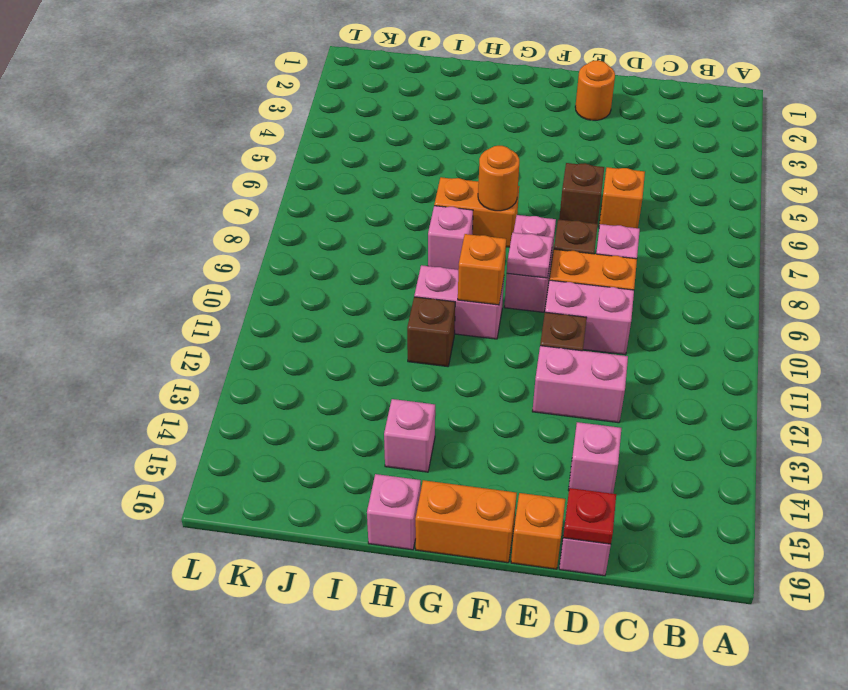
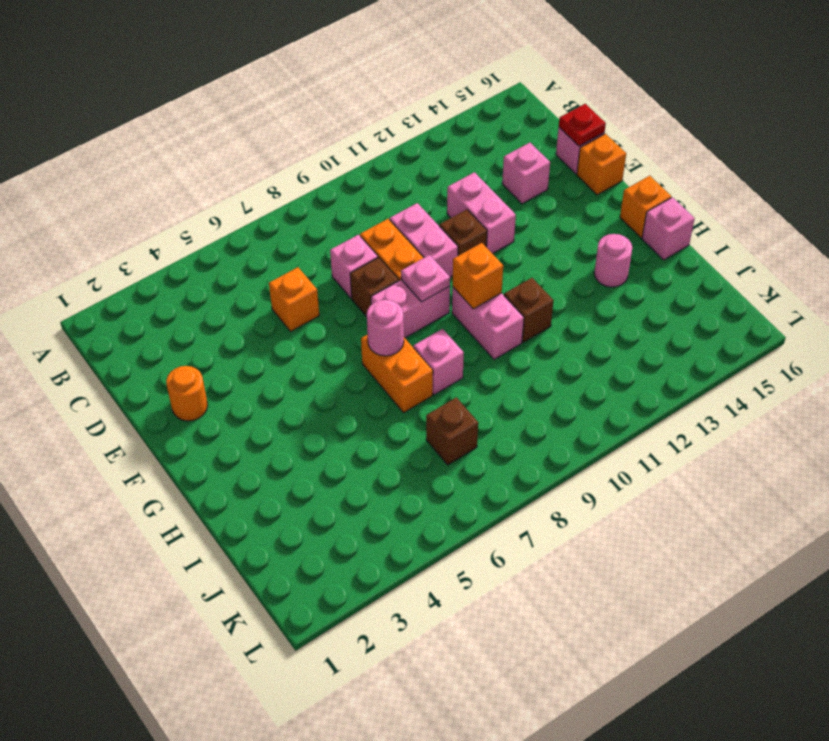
brown 1x1 brick [559,163,604,224] -> brown 1x1 brick moved to [426,397,478,465]
orange 1x2 brick [415,480,517,563] -> orange 1x1 brick [620,176,671,238]
orange 1x1 round brick [478,146,519,211] -> pink 1x1 round brick [367,300,404,356]
pink 1x1 brick [384,399,435,472] -> pink 1x1 round brick [594,234,632,287]

